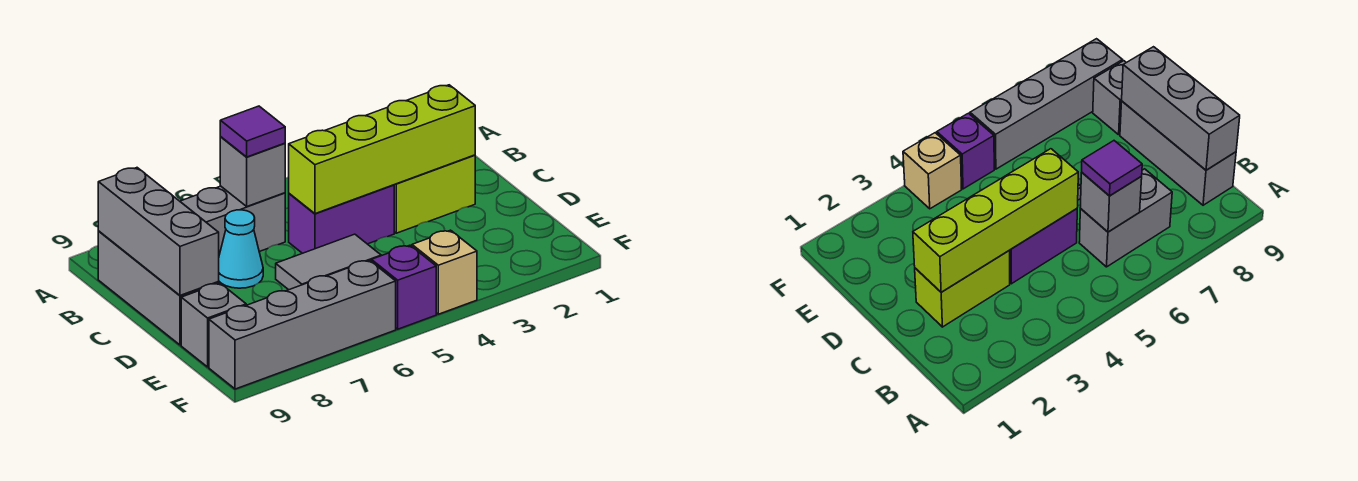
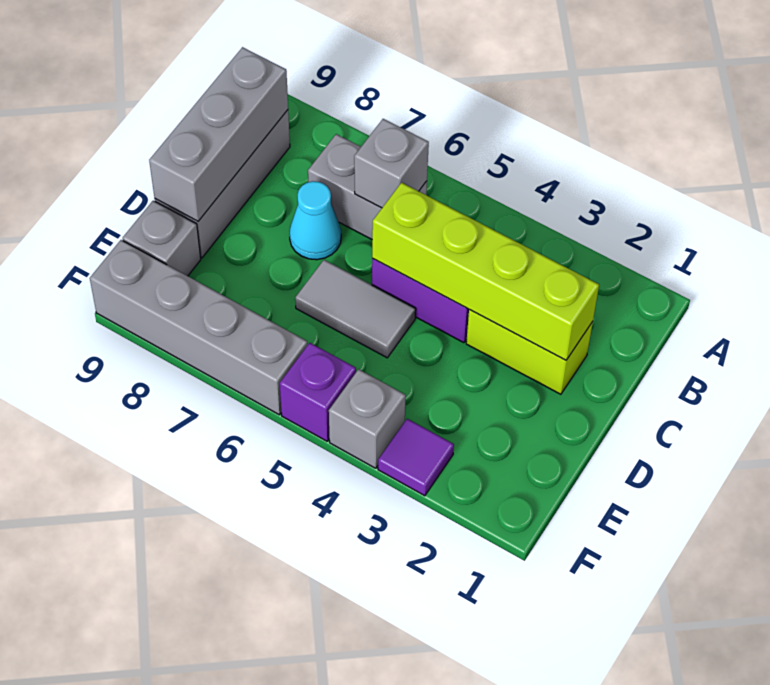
purple 1x1 tile [220,106,285,157] -> purple 1x1 tile moved to [378,419,454,496]
tan 1x1 brick [412,230,477,314] -> grey 1x1 brick [329,369,406,468]

